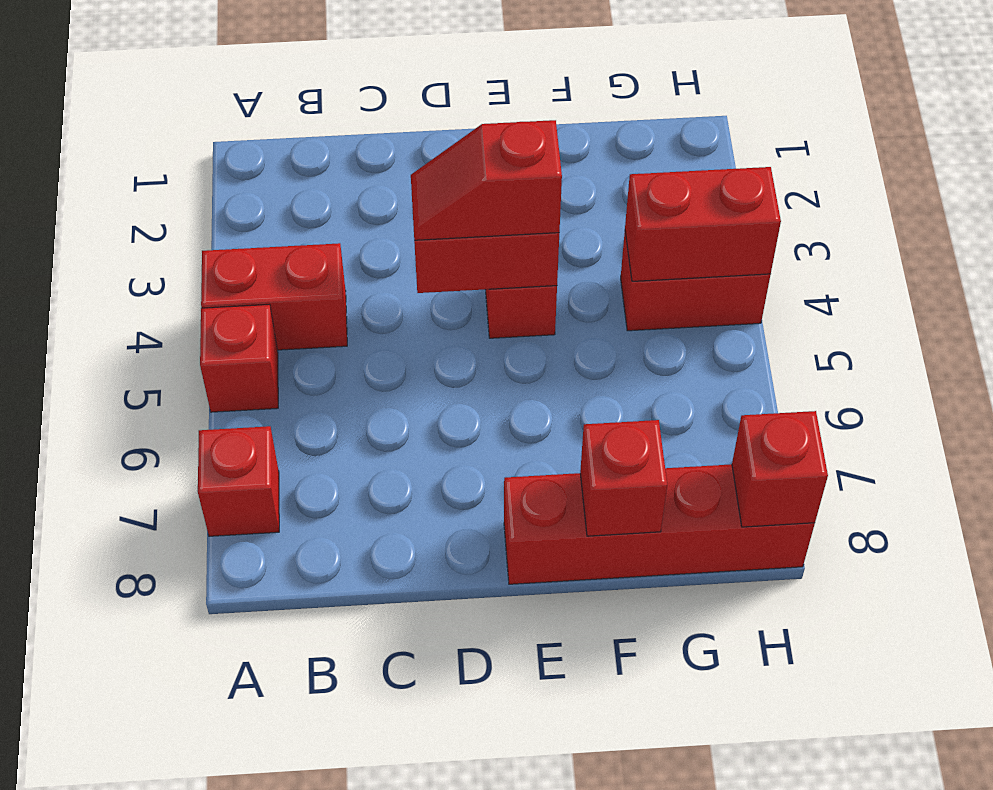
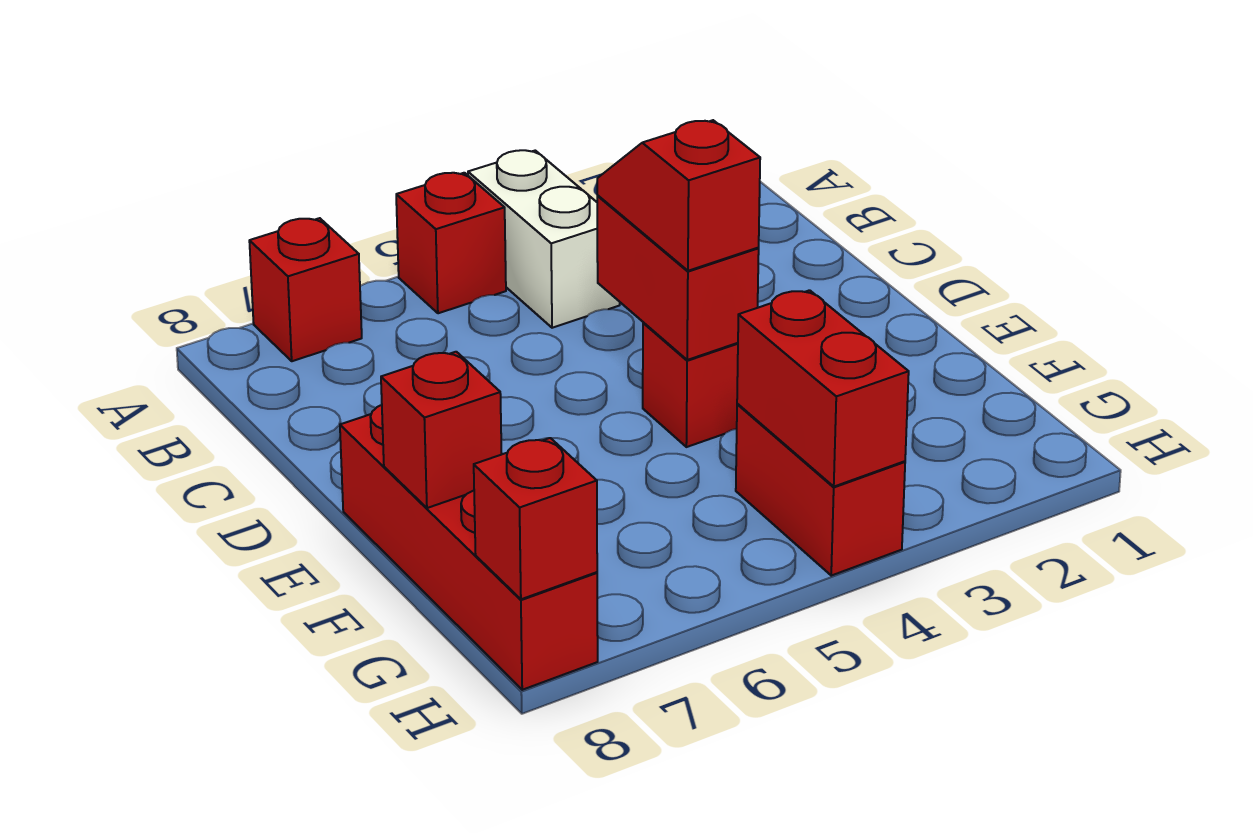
red 1x2 brick [201,243,347,350] -> white 1x2 brick [468,150,620,328]

